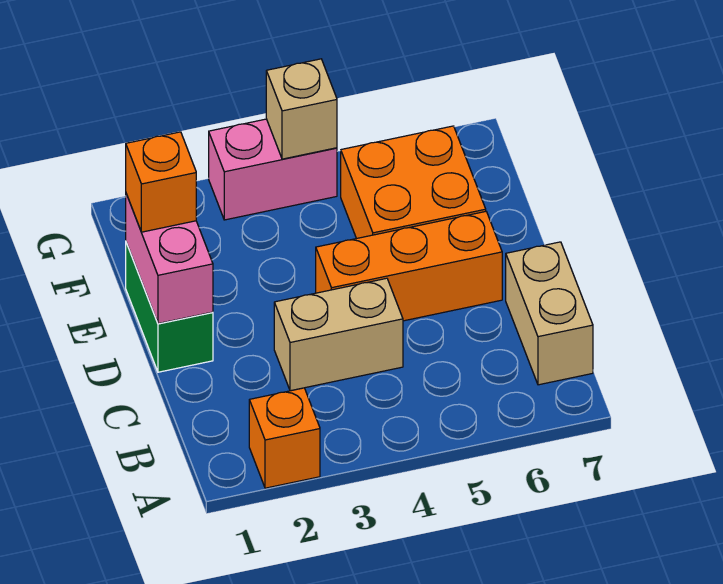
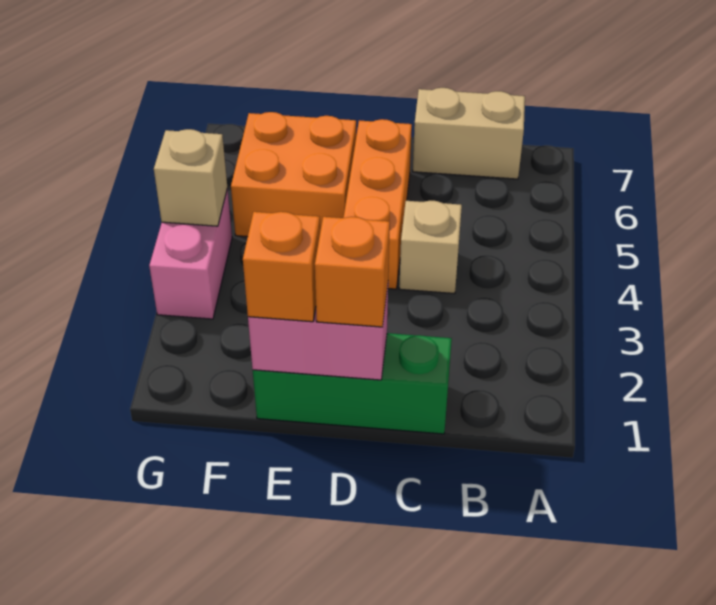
orange 1x1 brick [249,388,320,488] -> orange 1x1 brick moved to [315,217,390,327]
tan 1x2 brick [274,278,403,391] -> tan 1x1 brick [399,201,462,294]
green 1x2 brick [126,243,213,372] -> green 1x3 brick [253,333,452,434]

